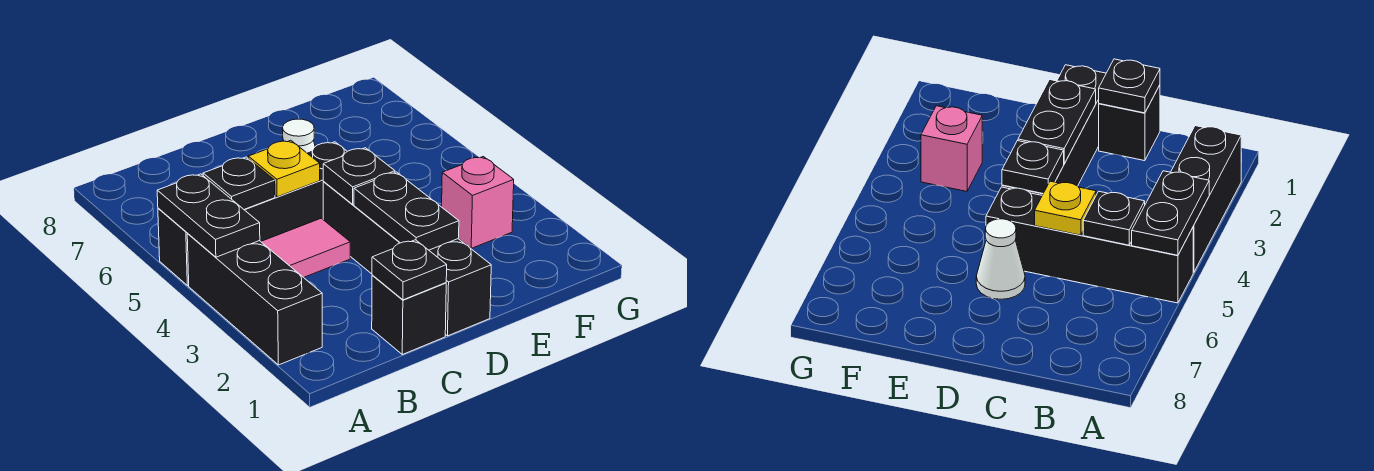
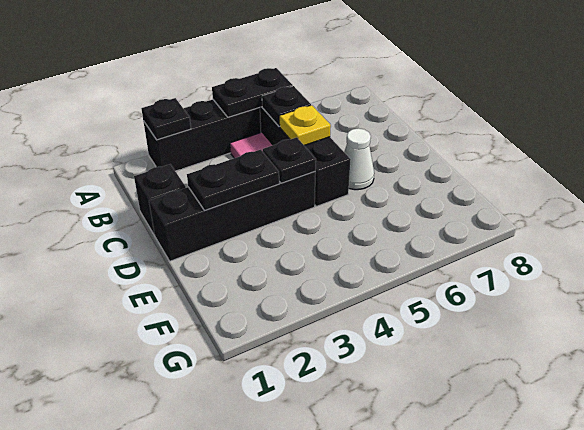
black 1x1 plate [372,240,447,300] -> black 1x1 plate moved to [141,98,191,140]
pink 1x1 brick [442,157,514,248] -> none

